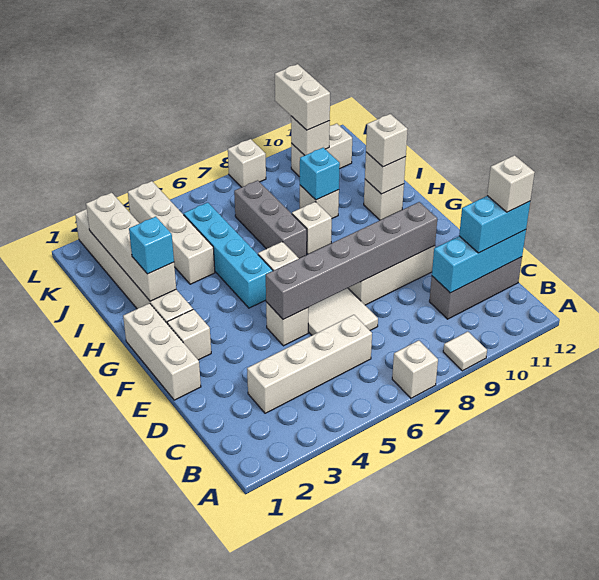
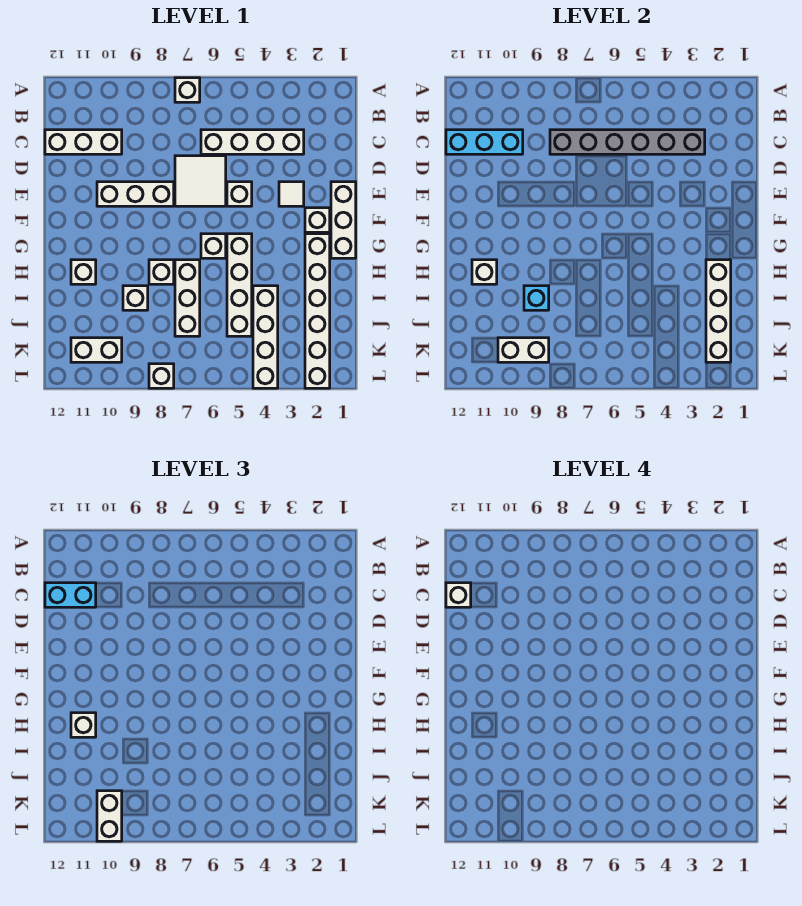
white 1x1 tile [443,332,487,371] -> white 1x1 tile moved to [279,182,304,206]
grey 1x3 brick [429,257,522,319] -> white 1x3 brick [45,130,122,154]
grey 1x6 brick [266,202,437,320] -> grey 1x6 brick moved to [550,130,705,154]
cyan 1x4 brick [184,203,273,308] -> white 1x4 brick [227,234,252,336]
cyan 1x1 brick [129,217,174,274] -> none
grey 1x3 brick [234,180,307,258] -> white 1x3 brick [175,260,200,336]
white 1x1 brick [291,116,330,156] -> white 1x2 brick [498,338,549,362]

